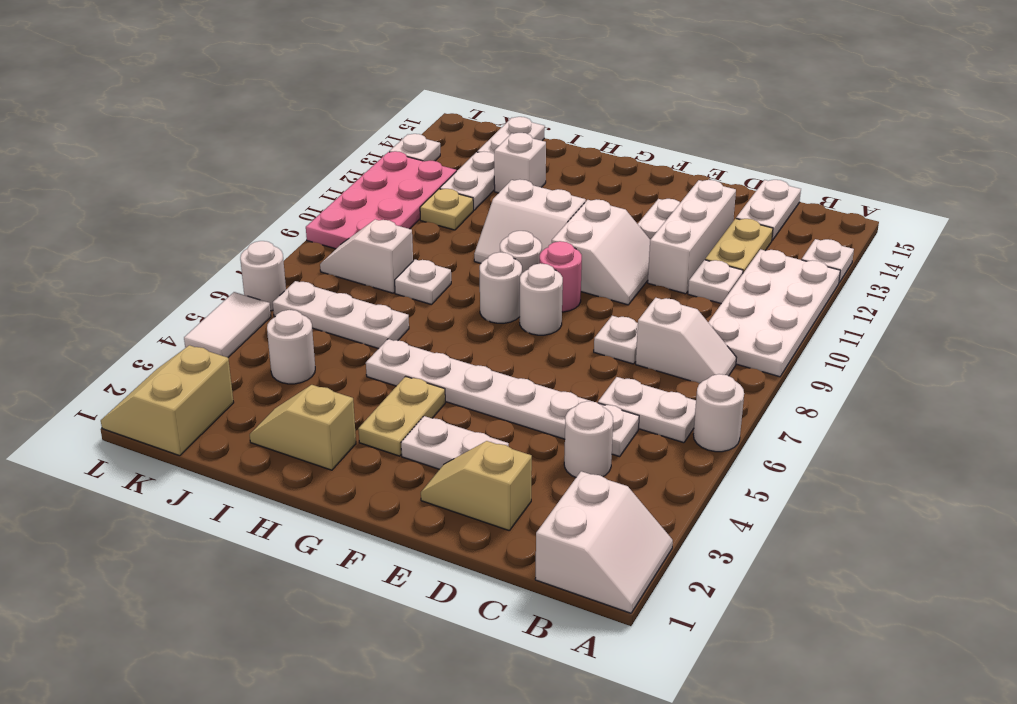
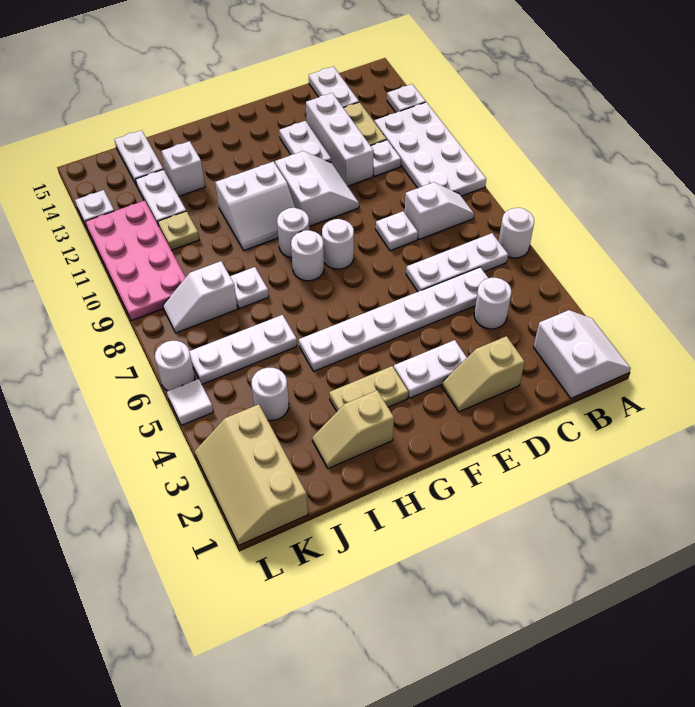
white 1x2 plate [598,377,696,443] -> white 1x3 plate [406,233,508,292]
pink 1x1 round brick [540,241,582,312] -> none
tan 1x2 plate [358,376,445,456] -> tan 1x2 plate turned to [329,366,408,411]
tan 2x2 slope [101,345,234,456] -> tan 2x3 slope [195,404,308,545]
white 1x2 tile [184,292,271,357] -> white 1x1 tile [167,379,213,425]

